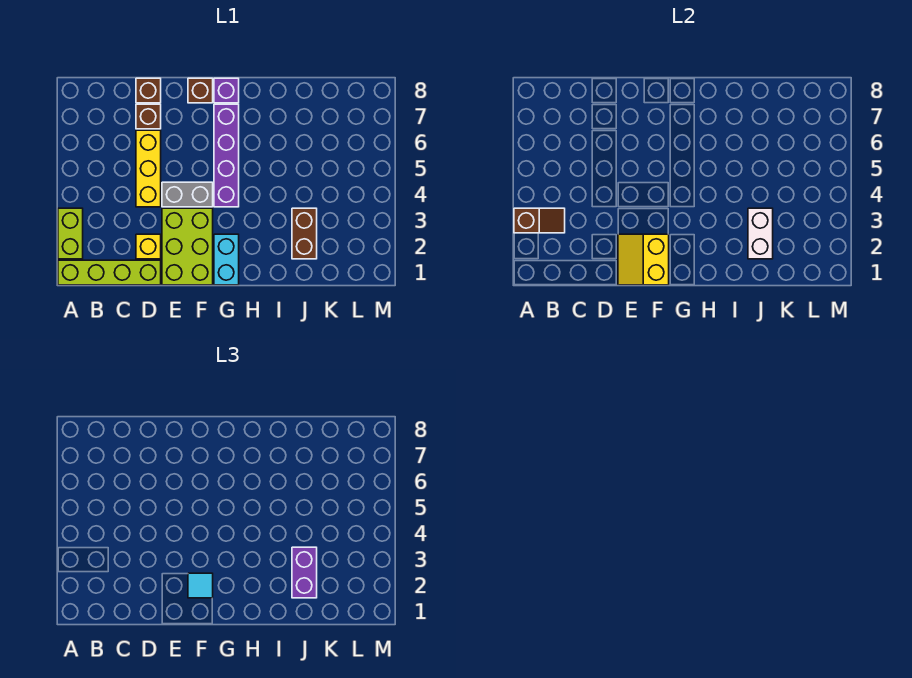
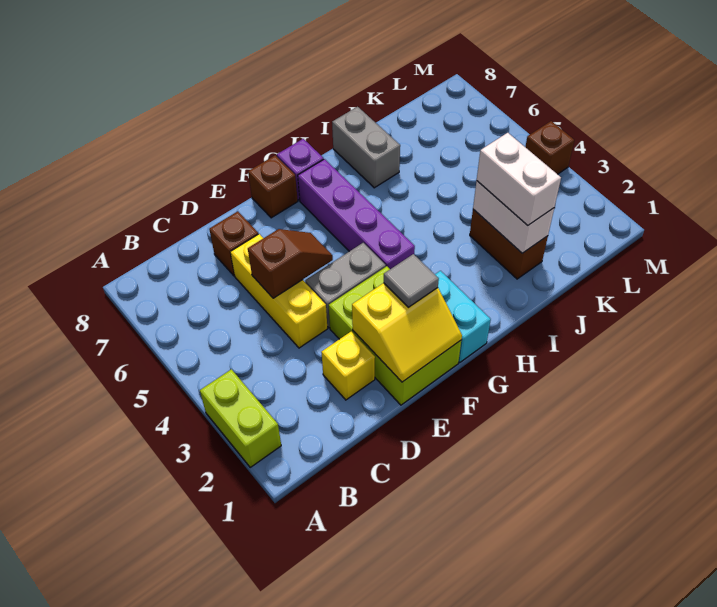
lime 1x4 brick [58,260,161,285] -> none
brown 1x2 slope [514,208,565,233] -> brown 1x2 slope moved to [248,229,333,298]
brown 1x1 brick [136,78,161,103] -> brown 1x1 brick moved to [526,121,574,174]
yellow 2x2 slope [618,234,669,285] -> yellow 2x2 slope turned to [352,283,462,382]
cyan 1x1 tile [188,573,213,598] -> grey 1x1 tile [384,254,439,307]
none -> grey 1x2 brick [332,107,400,188]
purple 1x2 brick [292,547,317,598] -> white 1x2 brick [477,133,561,225]

